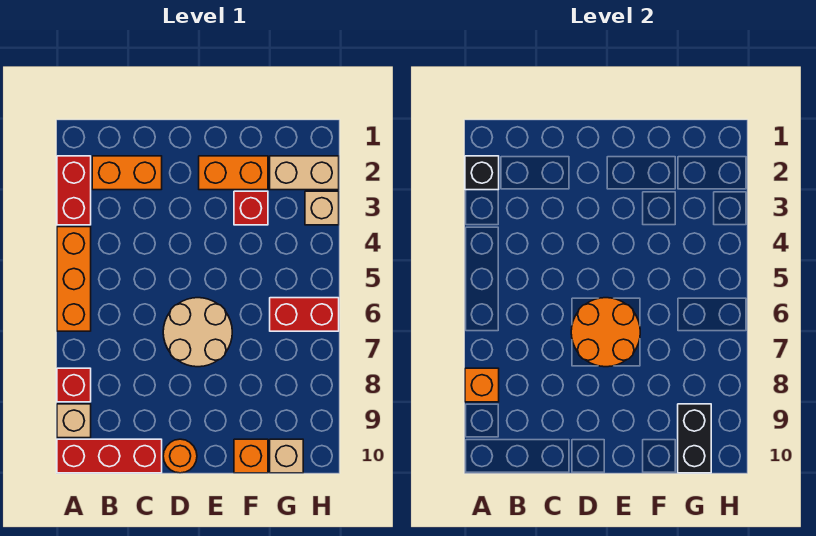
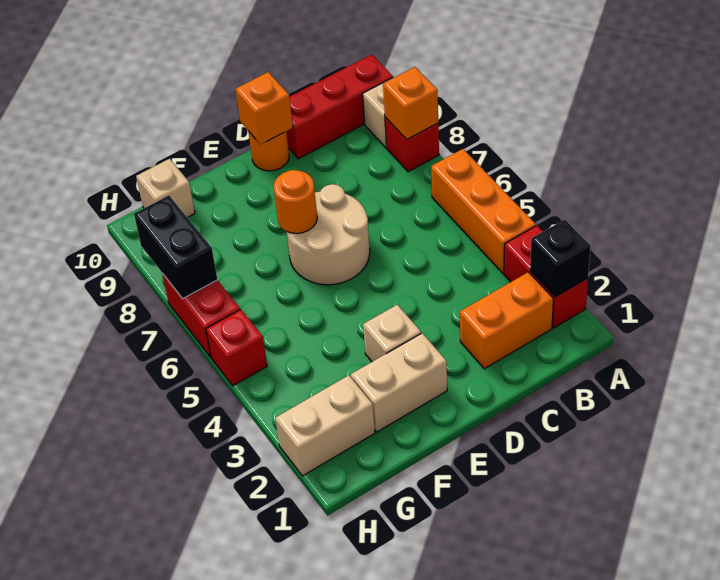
orange 2x2 round brick [571,298,640,367] -> orange 1x1 round brick [274,170,317,233]
orange 1x2 brick [199,156,268,190] -> tan 1x2 brick [351,333,447,432]
red 1x1 brick [234,191,268,225] -> red 1x1 brick moved to [206,309,267,386]
orange 1x1 brick [234,439,268,473] -> orange 1x1 brick moved to [236,72,293,145]
red 1x2 brick [270,298,339,331] -> red 1x2 brick turned to [162,273,240,357]
black 1x2 brick [678,404,711,473] -> black 1x2 brick moved to [134,196,218,299]
tan 1x1 brick [305,191,339,225] -> tan 1x1 brick moved to [363,305,421,362]

